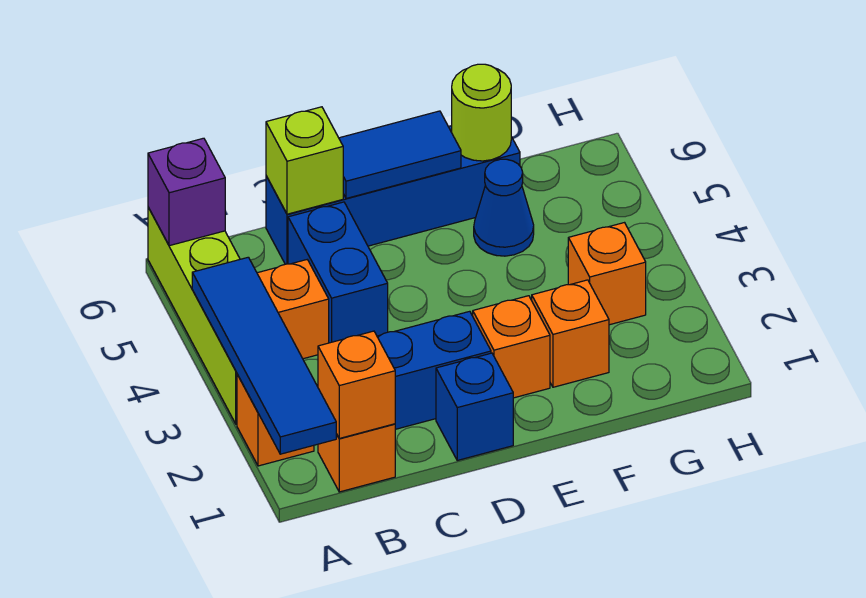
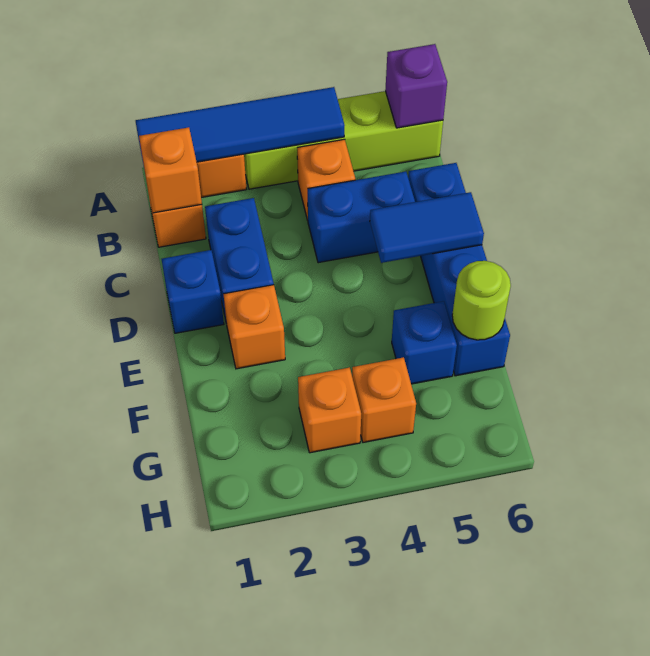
lime 1x1 brick [266,107,343,214] -> none
blue 1x2 tile [339,111,461,198] -> blue 1x2 tile turned to [370,192,484,263]
orange 1x1 brick [532,280,609,387] -> orange 1x1 brick moved to [352,357,416,442]
blue 1x1 cone [474,159,534,256] -> blue 1x1 brick [392,301,457,384]

